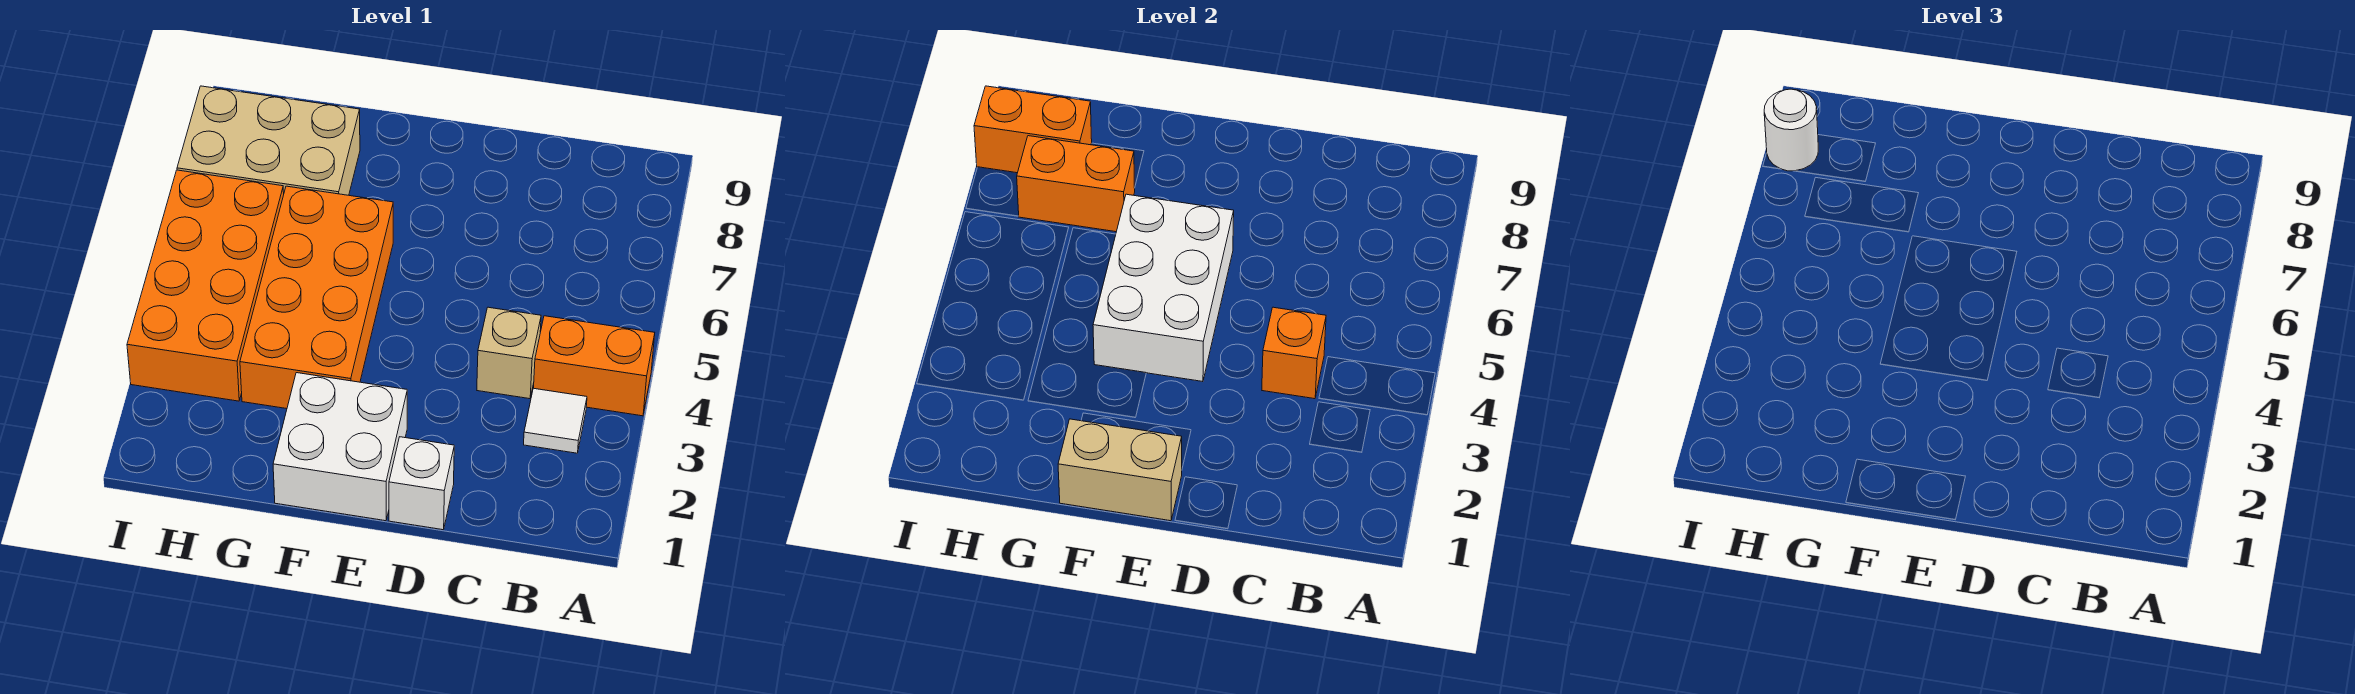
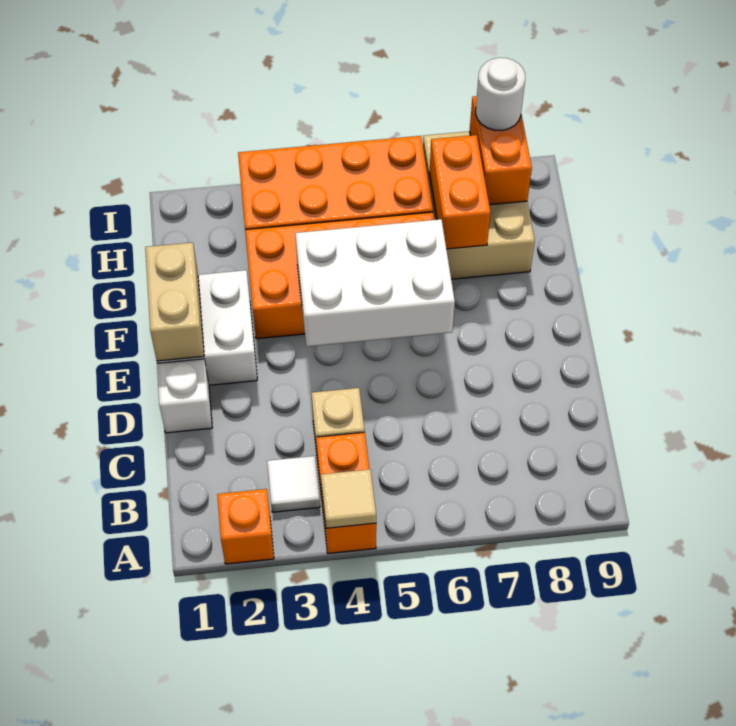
none -> tan 1x1 tile [321,469,376,528]
orange 1x1 brick [1262,307,1326,399] -> orange 1x1 brick moved to [217,489,274,564]

